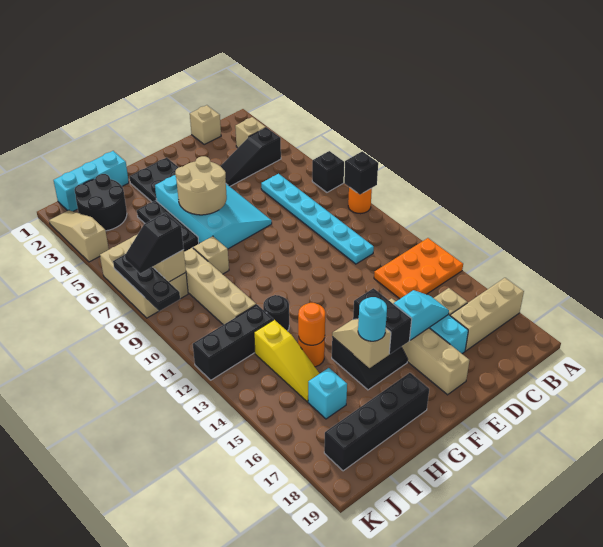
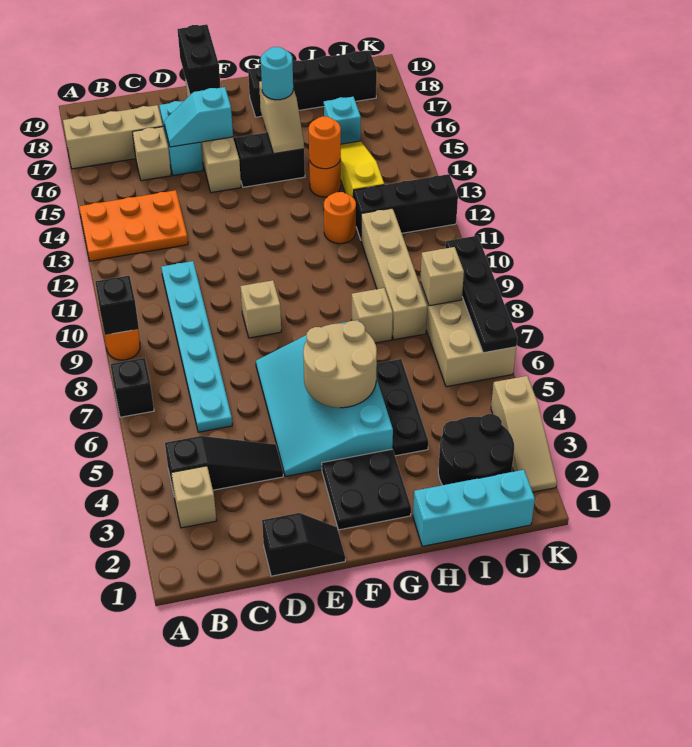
tan 1x1 brick [190,105,221,144] -> tan 1x1 brick moved to [240,280,281,338]
black 1x2 brick [353,288,412,354] -> black 1x2 brick moved to [177,25,221,95]
black 1x1 round brick [263,295,289,331] -> orange 1x1 round brick [324,192,356,244]
black 1x2 slope [125,213,184,273] -> black 1x2 slope moved to [262,513,345,576]
black 1x3 plate [113,255,180,311] -> black 1x4 plate [445,236,517,353]

